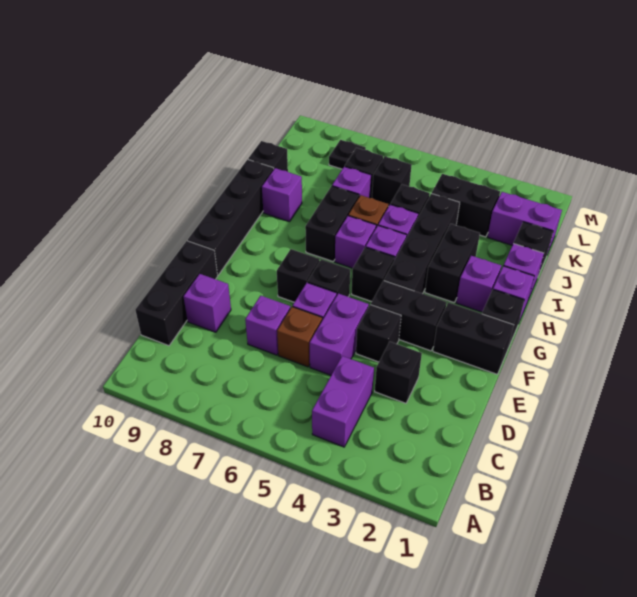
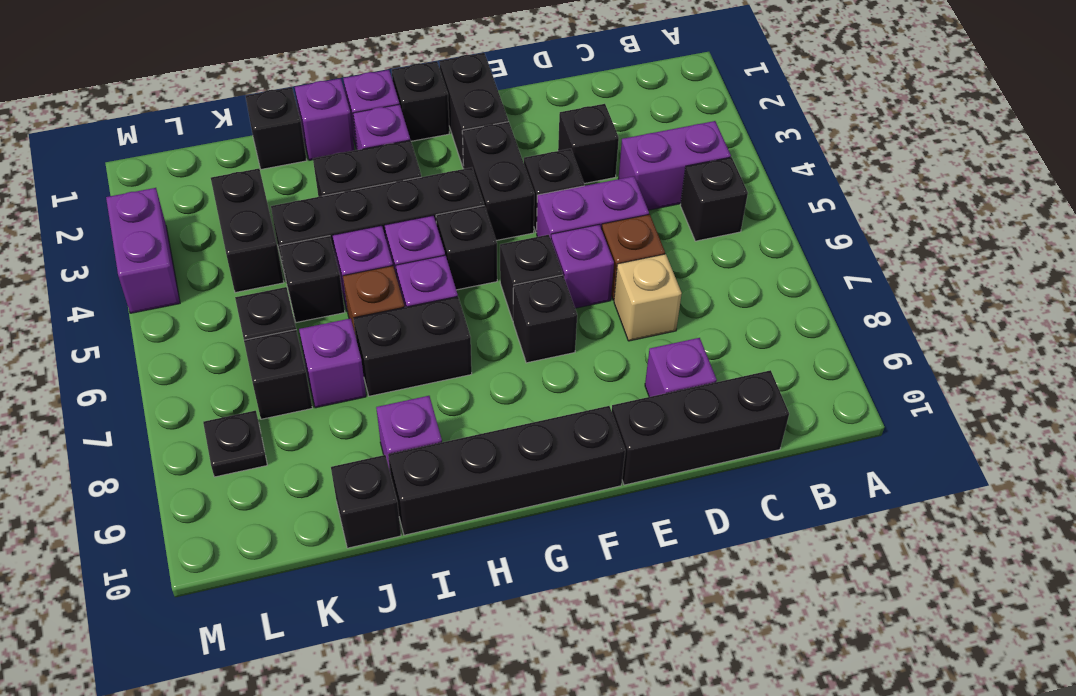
none -> black 1x1 brick [680,157,748,241]
purple 1x1 brick [245,296,290,355] -> tan 1x1 brick [614,254,682,341]
purple 1x2 brick [487,192,562,254] -> purple 1x2 brick moved to [106,188,180,313]

